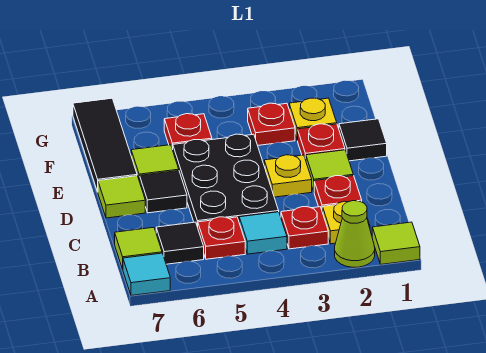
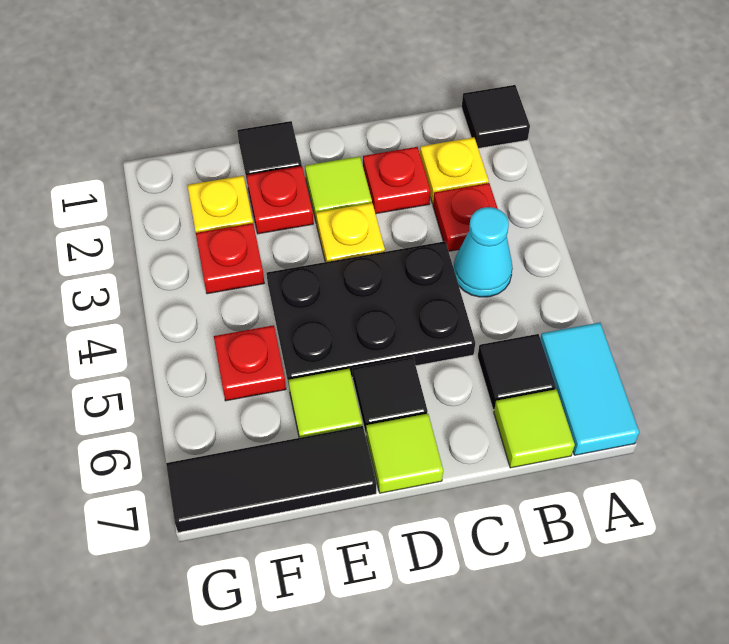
lime 1x1 tile [372,222,420,264] -> black 1x1 tile [462,85,530,148]
lime 1x1 cone [335,201,375,267] -> none
cyan 1x1 tile [123,253,170,296] -> cyan 1x2 tile [540,323,639,455]
cyan 1x1 tile [239,212,287,254] -> cyan 1x1 cone [454,207,513,297]
red 1x1 plate [198,217,245,259] -> none

